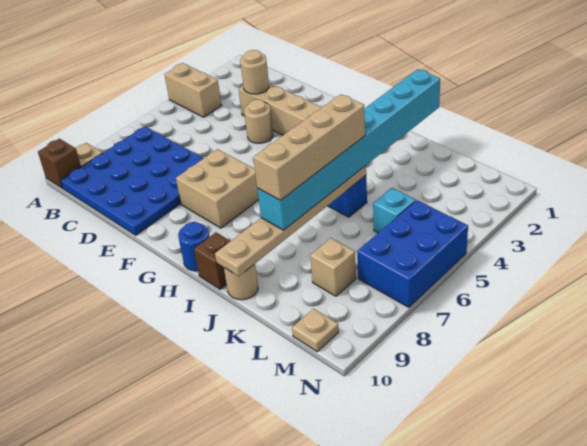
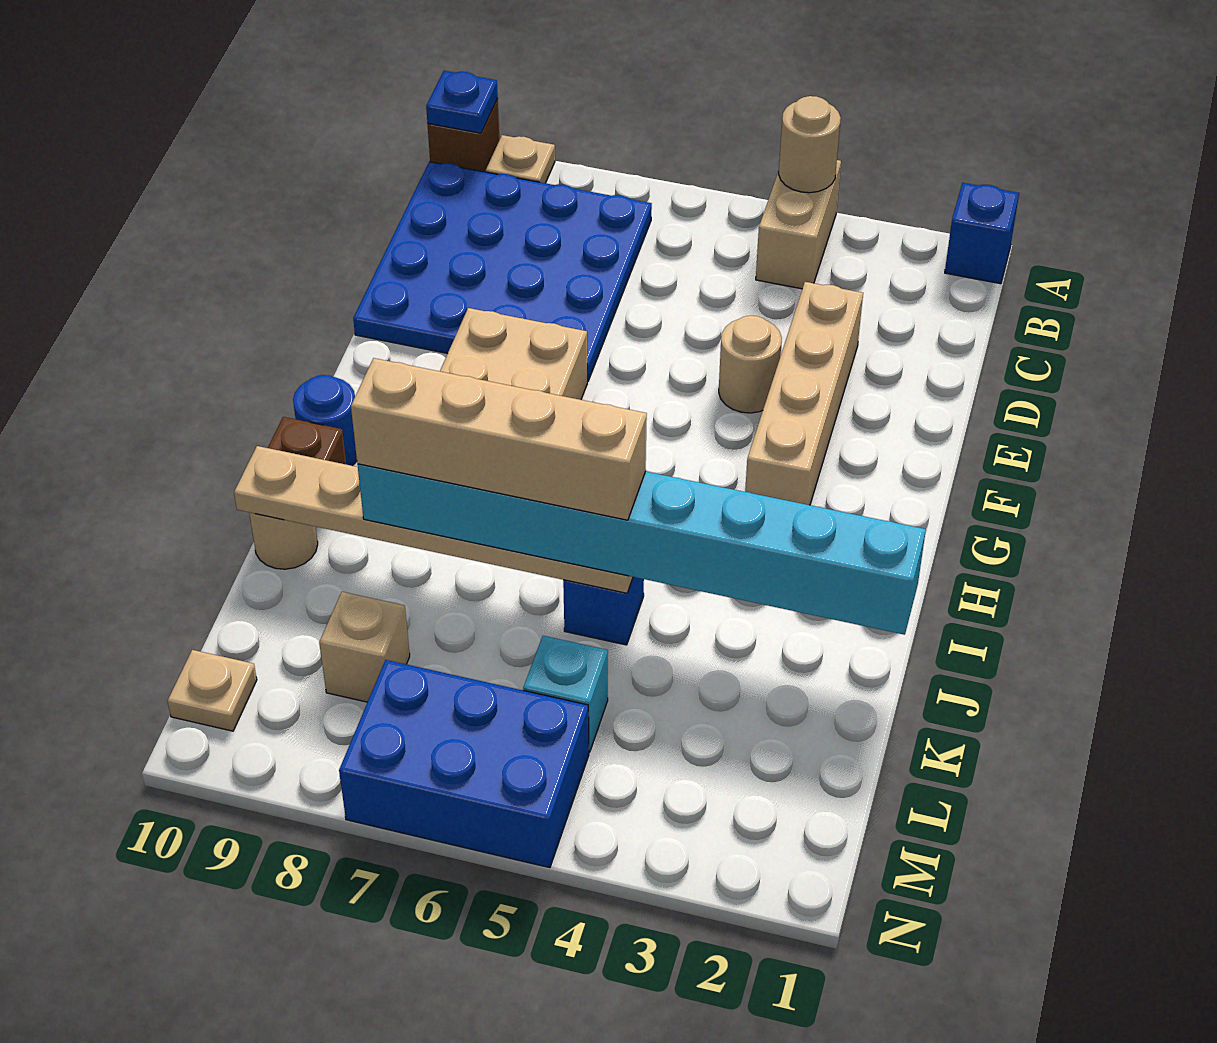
none -> blue 1x1 brick [945,183,1019,284]
none -> blue 1x1 plate [426,71,498,133]
tan 1x1 round brick [240,50,269,94] -> tan 1x1 round brick moved to [779,96,841,193]

